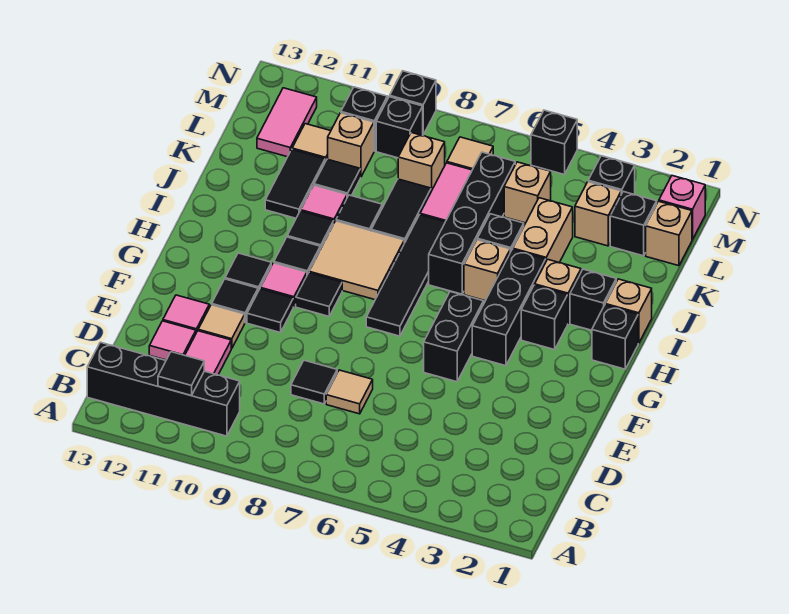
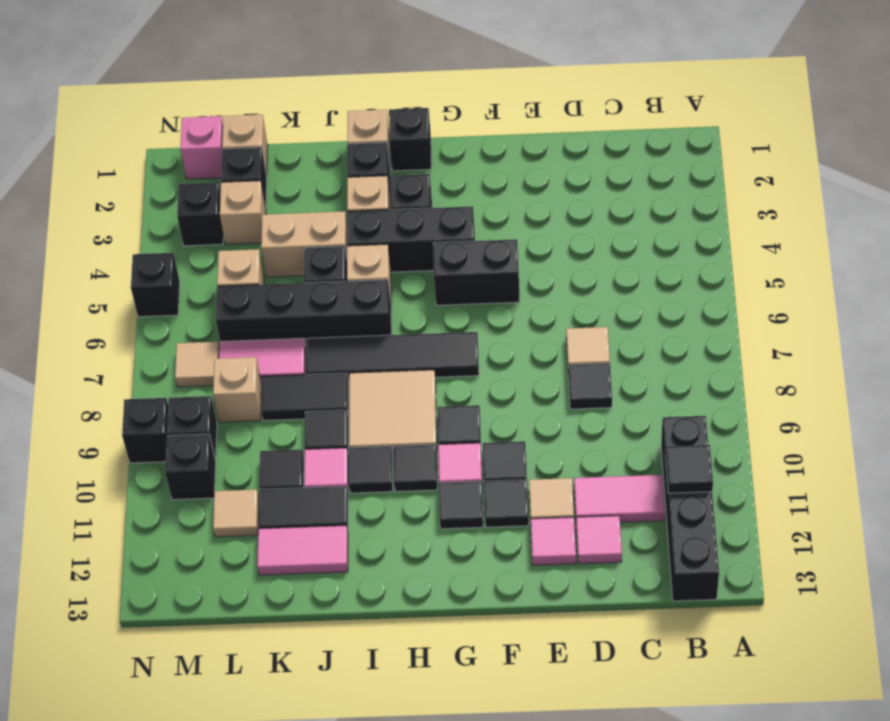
tan 1x1 brick [328,113,374,177] -> none
pink 1x2 tile [257,88,317,157] -> pink 1x2 tile moved to [257,526,348,575]

